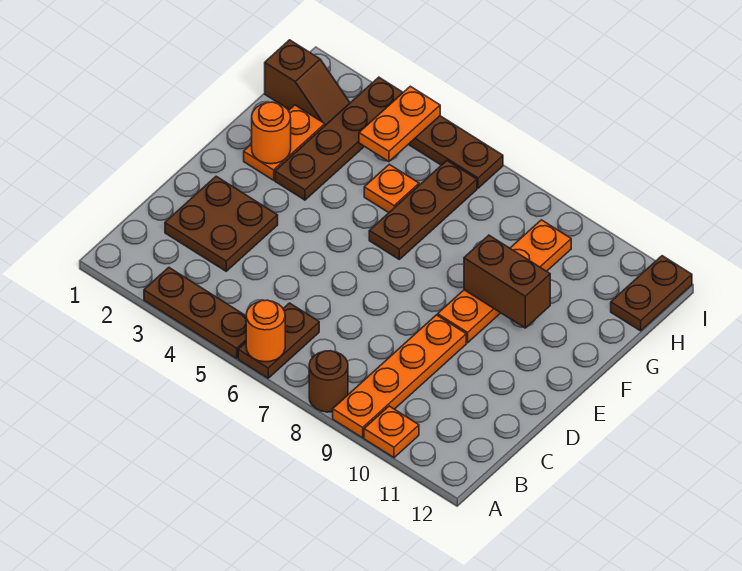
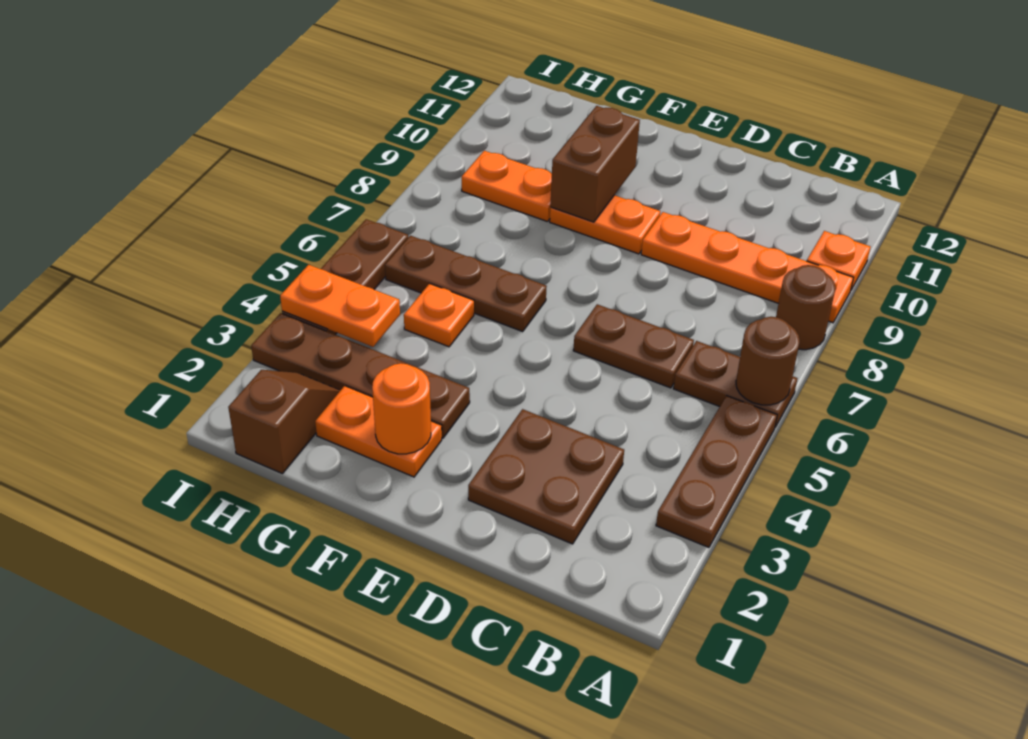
orange 1x1 round brick [246,300,285,362] -> brown 1x1 round brick [736,317,800,405]
brown 1x2 plate [611,256,692,331] -> brown 1x2 plate moved to [573,304,694,388]

